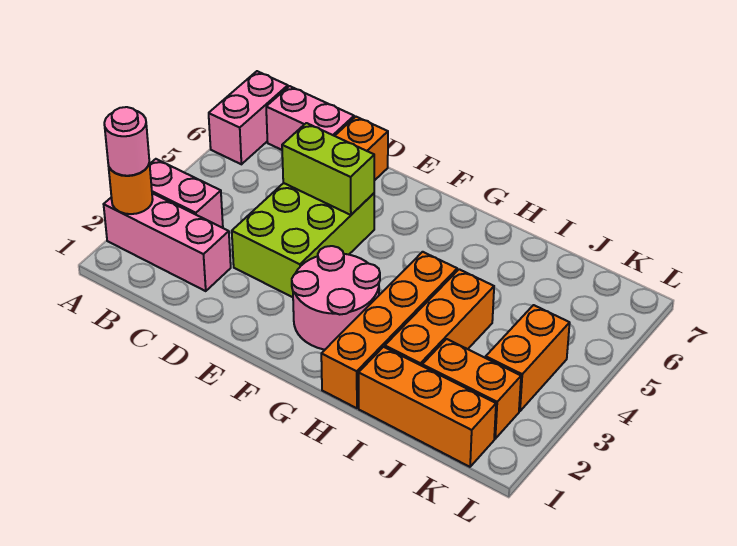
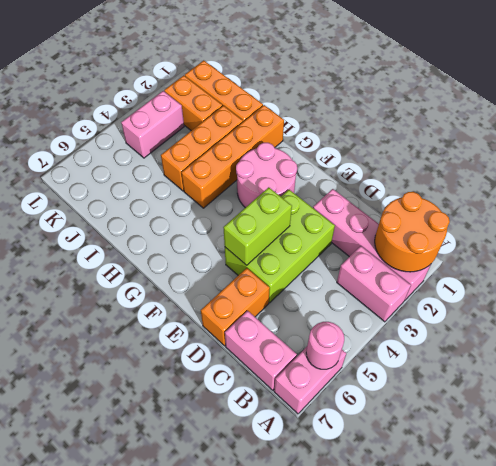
pink 1x3 brick [104,193,231,291] -> pink 1x4 brick [313,189,431,300]
orange 1x1 round brick [108,163,153,214] -> orange 2x2 round brick [375,192,450,272]
pink 1x1 round brick [104,107,149,176] -> pink 1x1 round brick moved to [306,322,344,369]
lime 1x2 brick [282,123,374,215] -> lime 1x2 brick turned to [223,187,292,265]
orange 1x2 brick [486,305,570,411] -> pink 1x2 brick [121,91,184,158]

